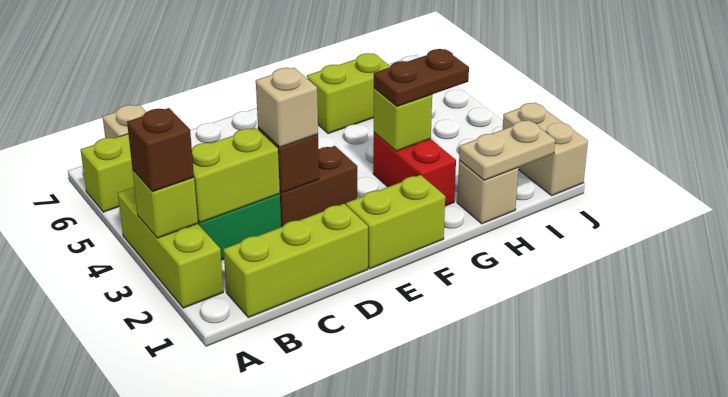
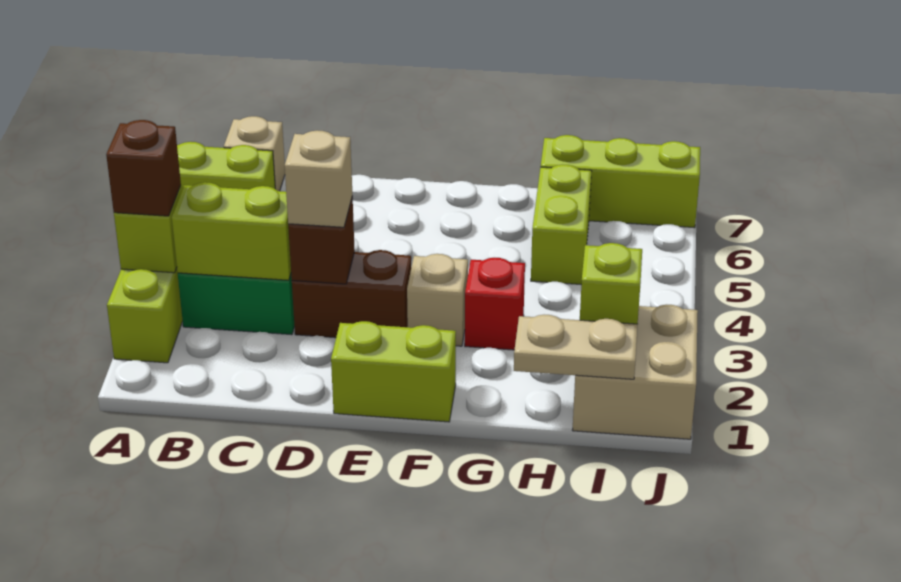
lime 1x3 brick [223,204,368,318] -> lime 1x3 brick moved to [541,135,700,228]
red 1x2 brick [373,133,456,206] -> red 1x1 brick [465,258,525,350]
lime 1x1 brick [374,88,432,151] -> lime 1x1 brick moved to [580,243,642,324]
brown 1x2 plate [374,49,469,106] -> none
lime 1x2 brick [307,53,390,134] -> lime 1x2 brick turned to [531,165,591,284]
tan 1x1 brick [457,160,519,224] -> tan 1x1 brick moved to [407,254,468,346]
tan 1x2 brick [503,102,588,196] -> tan 2x2 brick [573,305,698,439]

